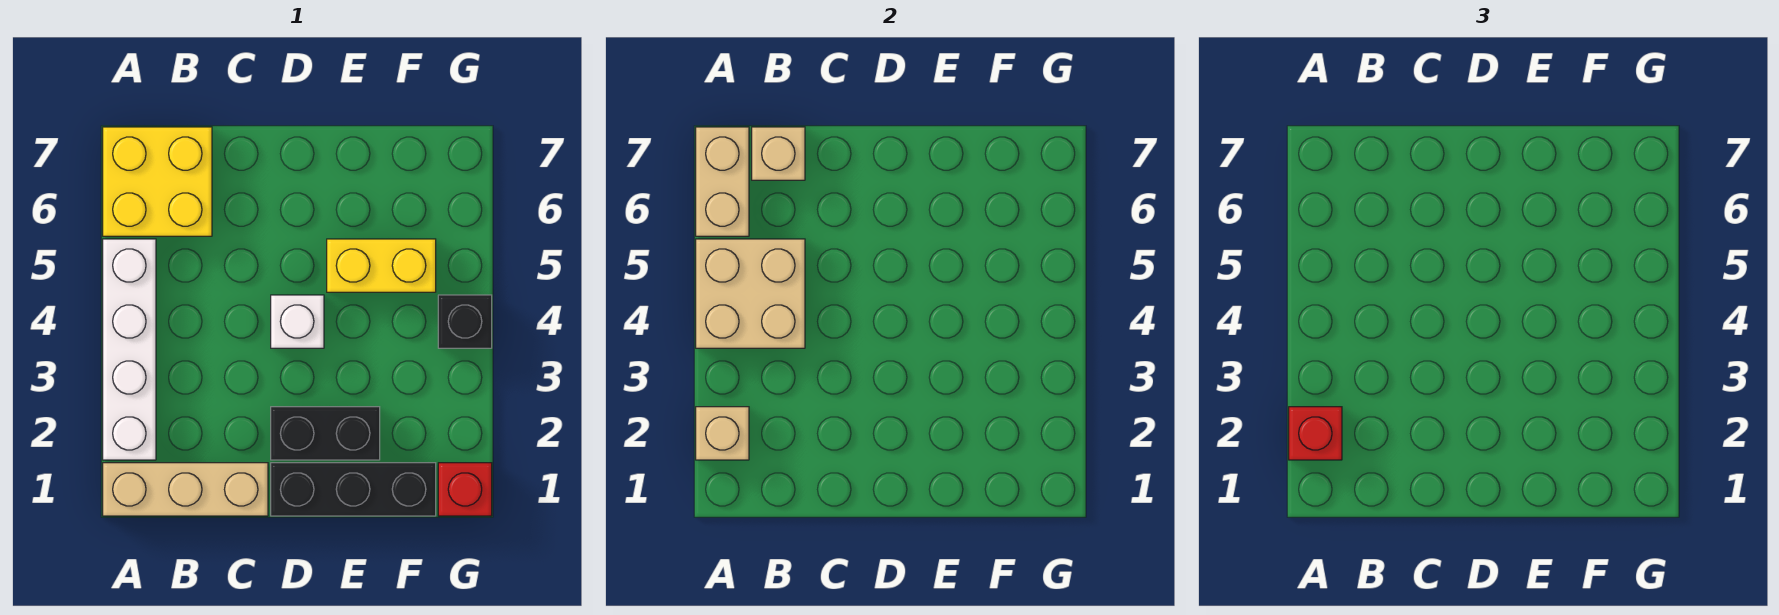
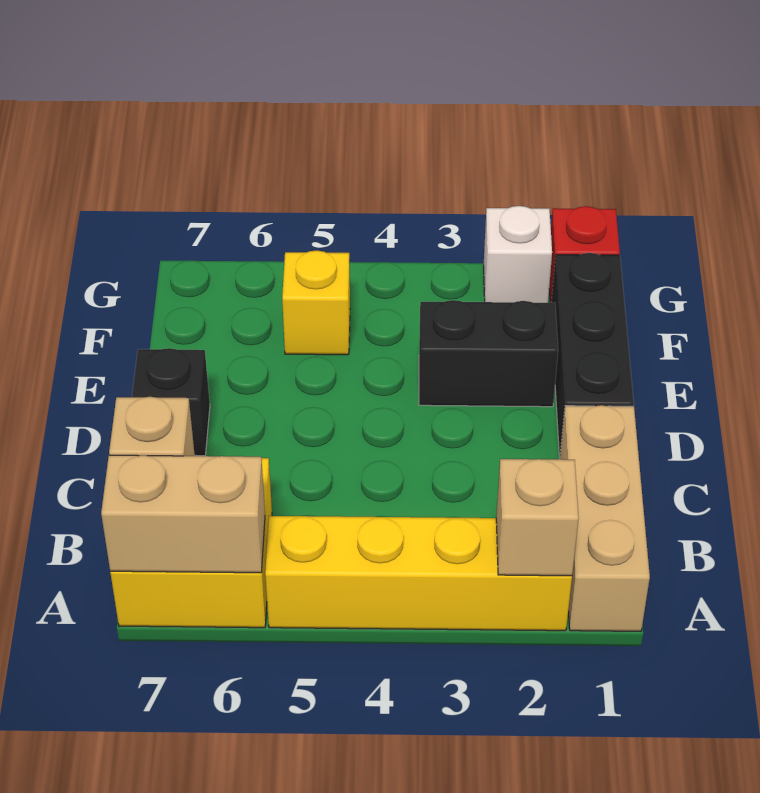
white 1x4 brick [103,239,156,460] -> yellow 1x4 brick [265,516,572,631]
red 1x1 brick [1289,407,1342,460] -> none
tan 2x2 brick [696,239,805,348] -> none
black 1x2 brick [271,407,380,460] -> black 1x2 brick turned to [419,300,558,407]
white 1x1 brick [271,295,324,348] -> white 1x1 brick moved to [484,206,552,303]
yellow 1x2 brick [327,239,436,292] -> yellow 1x1 brick [282,250,350,355]
black 1x1 brick [438,295,492,348] -> black 1x1 brick moved to [132,348,210,456]

